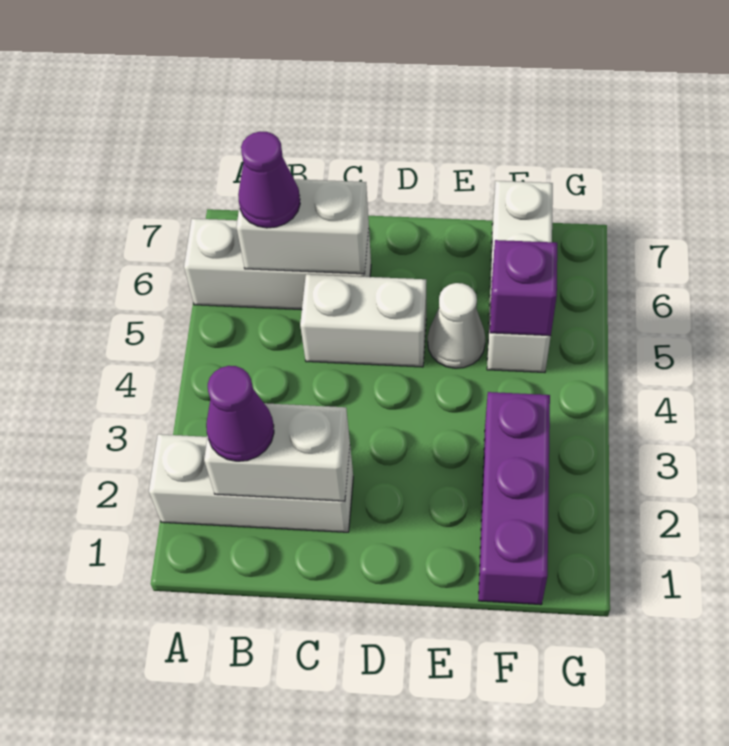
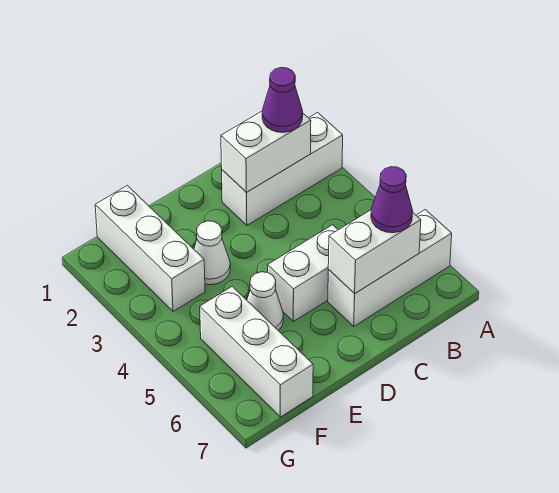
none -> white 1x1 cone [194,221,230,285]
purple 1x3 brick [479,392,550,605] -> white 1x3 brick [95,186,205,311]
purple 1x1 brick [490,240,557,336] -> none

